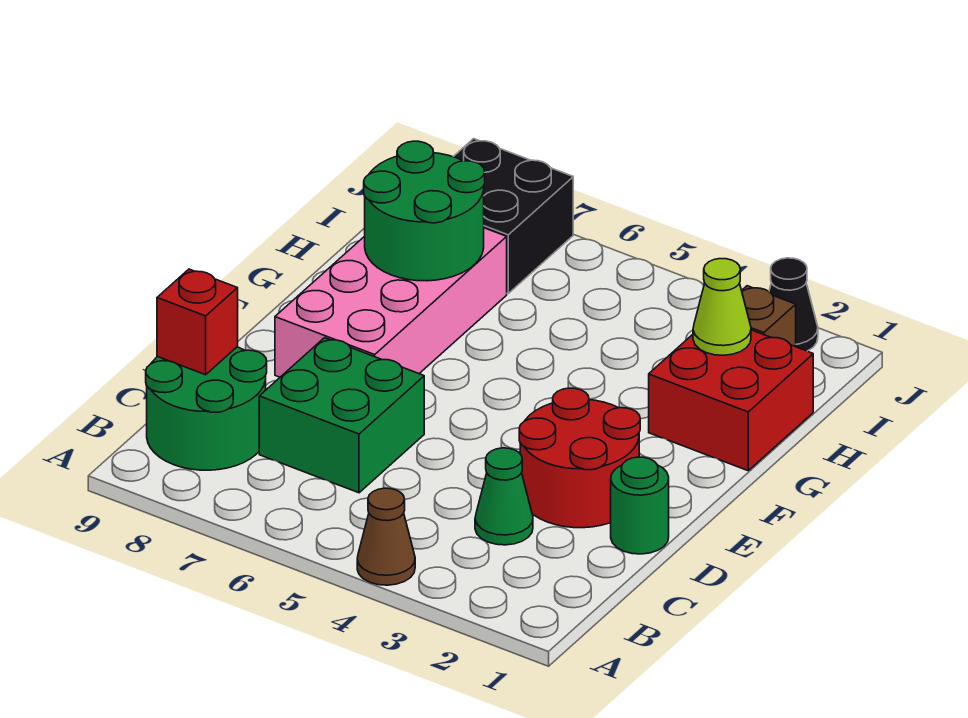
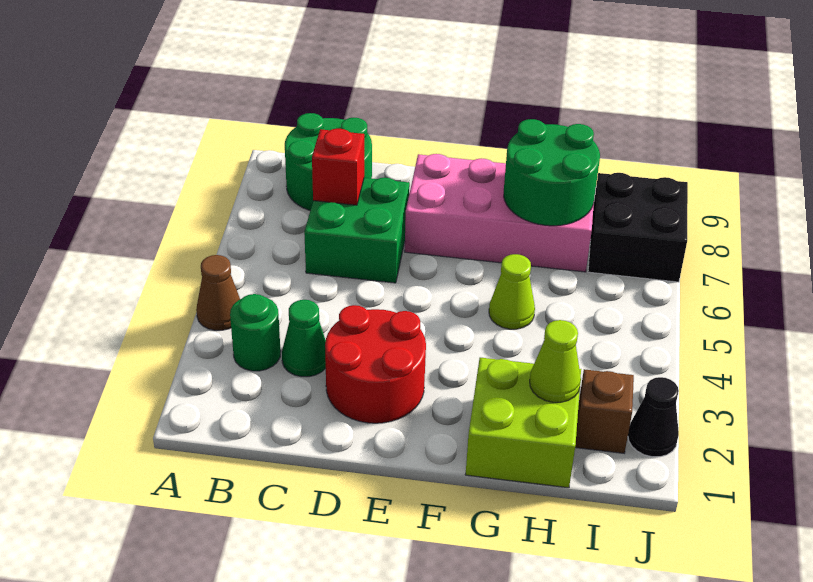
red 1x1 brick [157,269,238,375] -> red 1x1 brick moved to [312,129,364,205]
green 1x1 round brick [611,457,669,554] -> green 1x1 round brick moved to [230,294,281,371]
red 2x2 brick [649,330,813,471] -> lime 2x2 brick [465,357,581,488]
none -> lime 1x1 cone [489,254,535,329]

